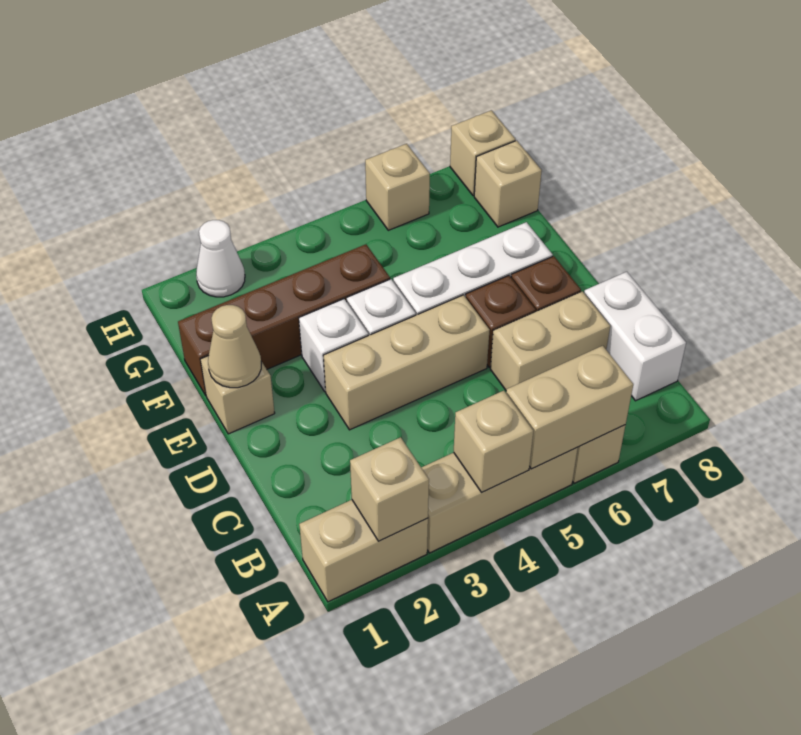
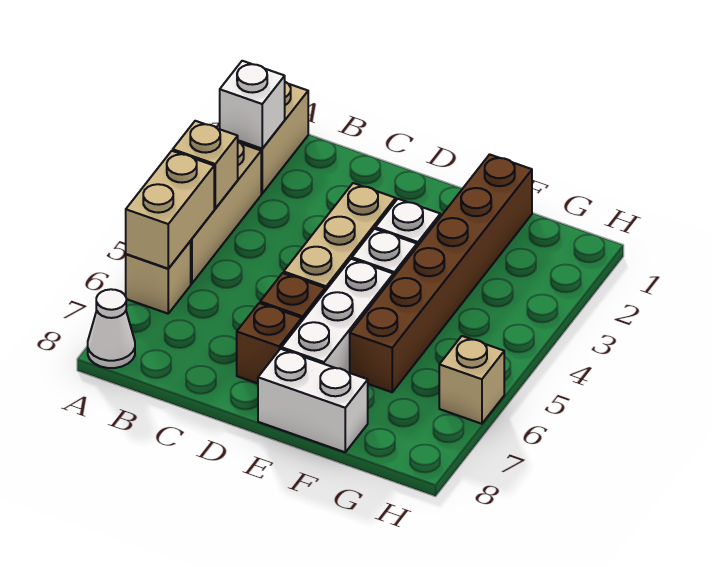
tan 1x1 brick [350,437,429,541] -> white 1x1 brick [220,61,285,148]
white 1x2 brick [584,272,686,401] -> white 1x2 brick moved to [258,349,368,452]
tan 1x2 brick [490,291,610,390] -> none
tan 1x1 brick [200,356,275,434] -> none
tan 1x1 cone [208,305,261,388] -> none
brown 1x4 brick [178,244,390,395] -> brown 1x6 brick [350,154,532,392]
tan 1x1 brick [474,141,542,227] -> none
white 1x1 cone [196,220,245,297] -> white 1x1 cone moved to [88,289,135,368]
tan 1x1 brick [450,110,516,196] -> none

